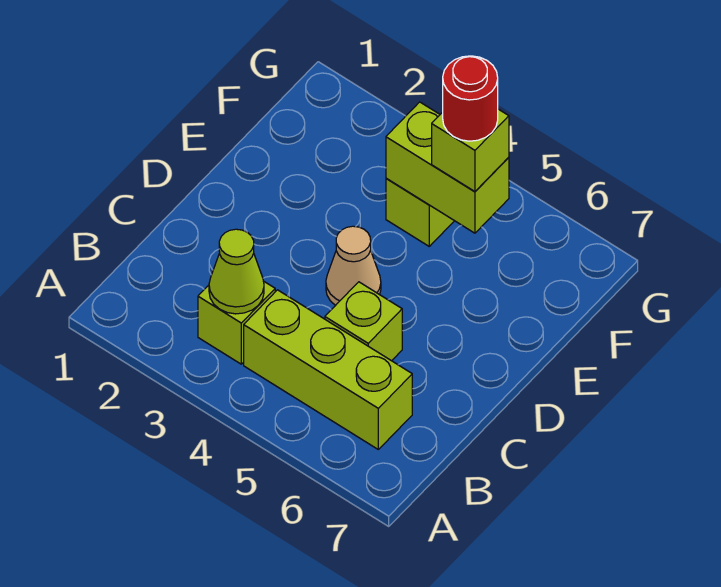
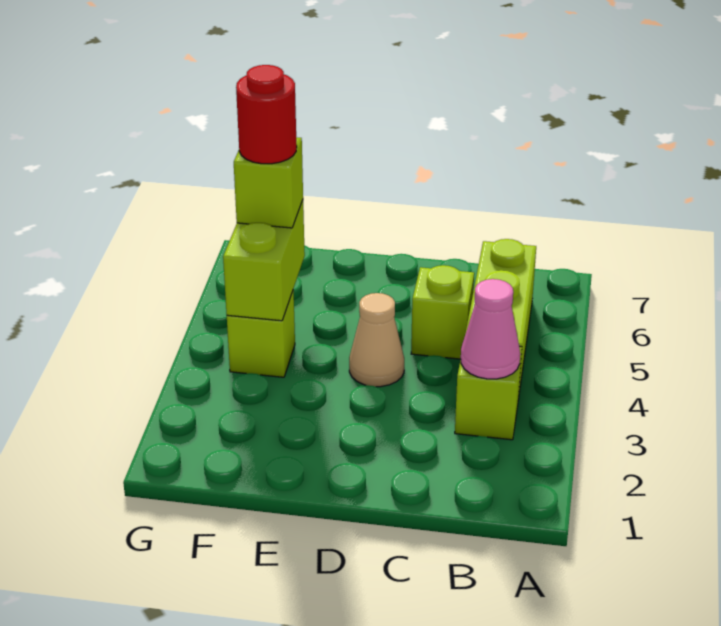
lime 1x1 cone [209,229,264,314] -> pink 1x1 cone [461,279,520,379]

